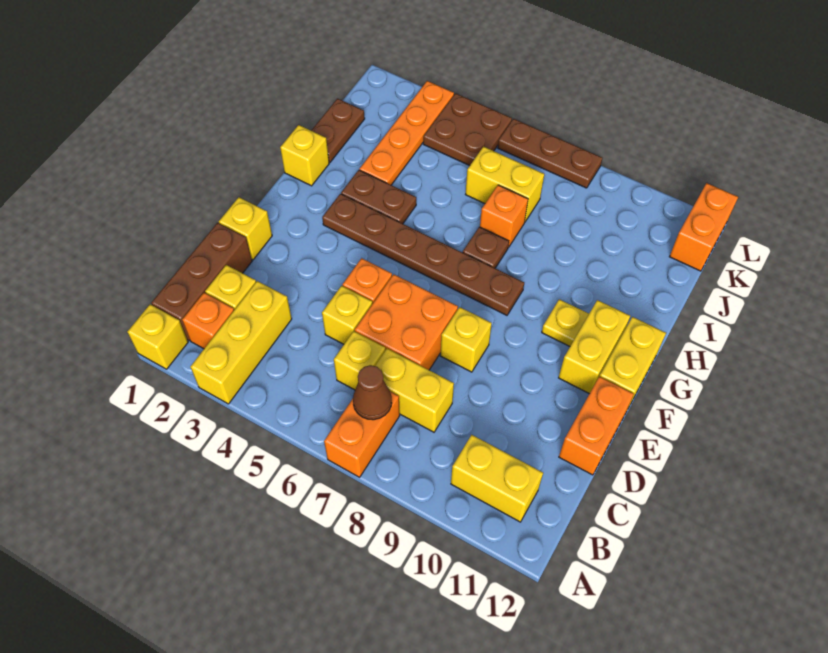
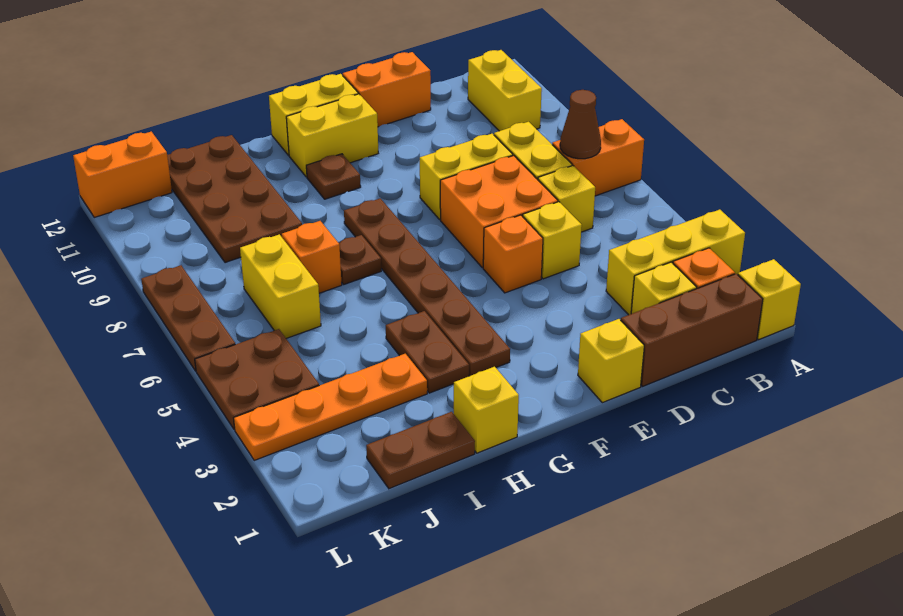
yellow 1x1 brick [440,307,492,372] -> yellow 1x2 brick [420,134,513,220]
yellow 1x1 plate [542,299,589,346] -> brown 1x1 plate [306,154,361,199]
none -> brown 2x4 plate [167,135,302,263]

